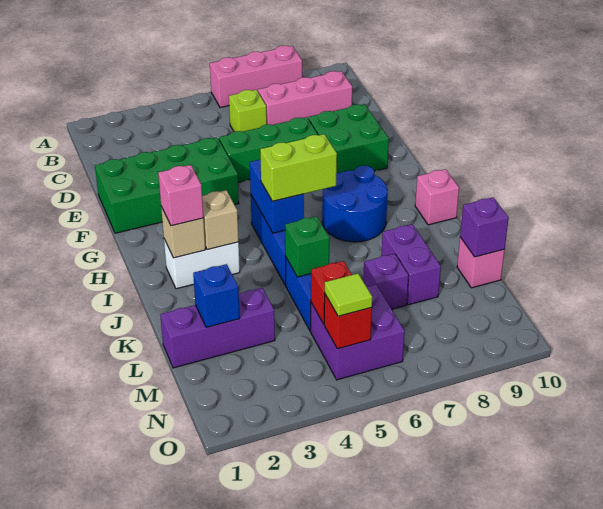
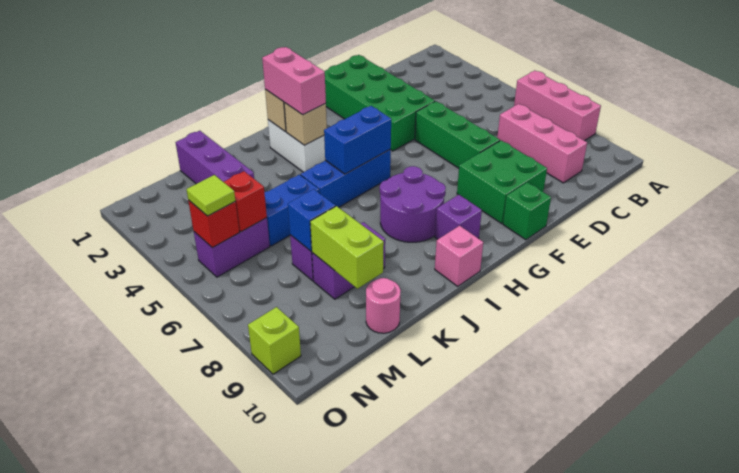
lime 1x1 brick [229,90,267,132] -> lime 1x1 brick moved to [248,307,301,374]
blue 2x2 round brick [322,166,388,242] -> purple 2x2 round brick [380,166,446,242]
pink 1x1 brick [158,165,203,226] -> pink 1x2 brick [262,47,326,115]
lime 1x2 brick [260,134,337,201] -> lime 1x2 brick moved to [310,206,384,289]
green 1x1 brick [285,216,330,277] -> green 1x1 brick moved to [503,182,551,240]
blue 1x1 brick [193,264,240,327] -> blue 1x1 brick moved to [288,189,335,251]
pink 1x1 brick [457,237,505,288] -> pink 1x1 round brick [366,278,401,333]
purple 1x1 brick [460,197,509,257] -> purple 1x1 brick moved to [435,195,482,239]
purple 2x2 brick [311,285,405,380] -> purple 1x2 brick [194,218,270,277]

